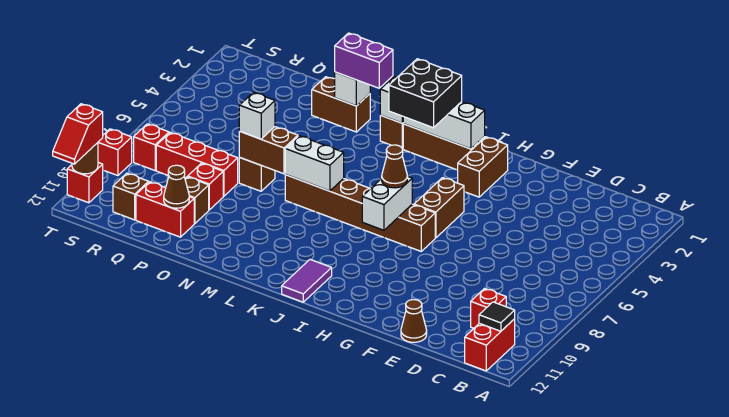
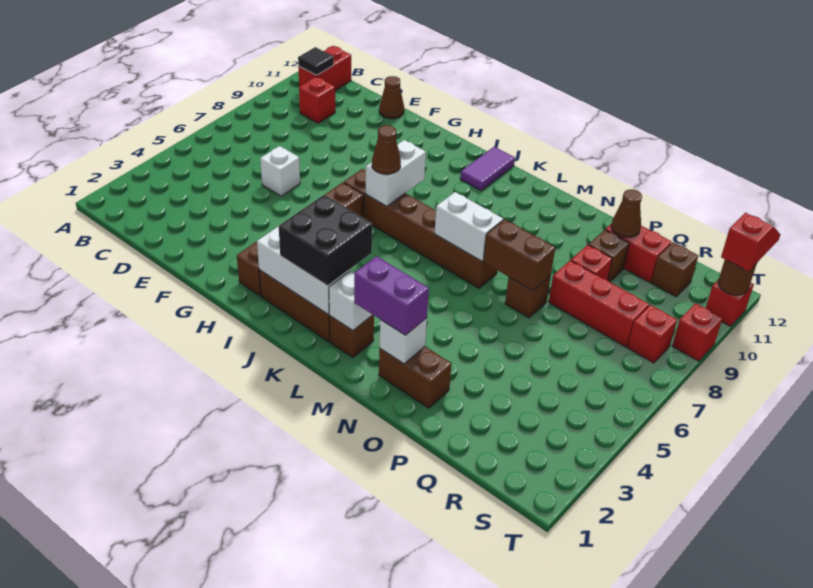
white 1x1 brick [239,92,275,139] -> white 1x1 brick moved to [260,146,300,196]

